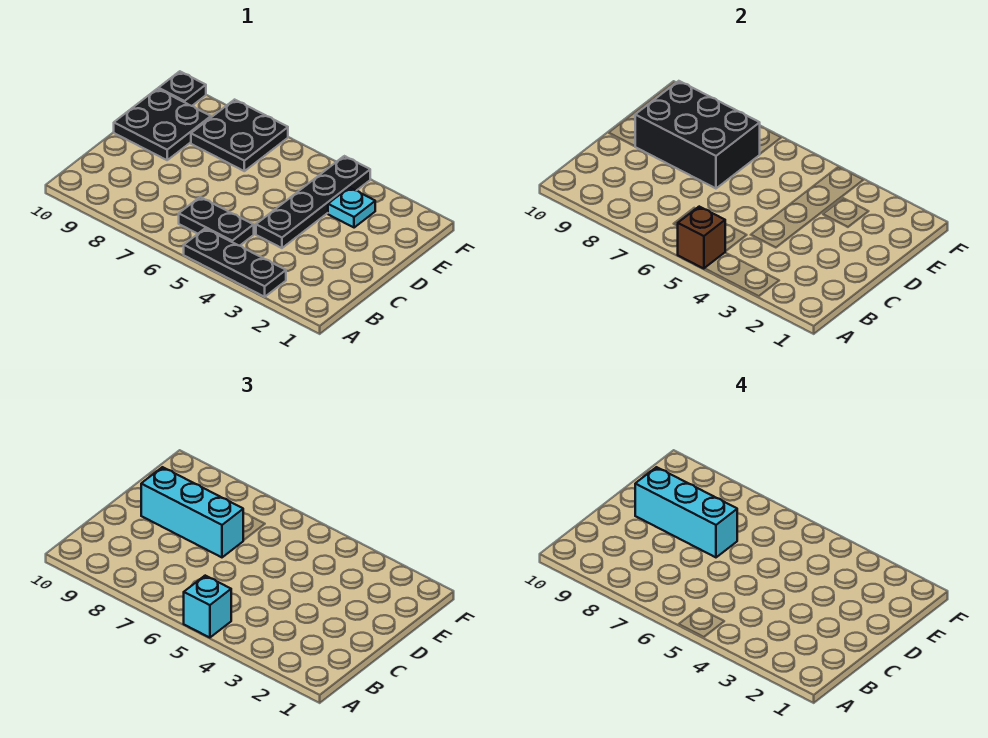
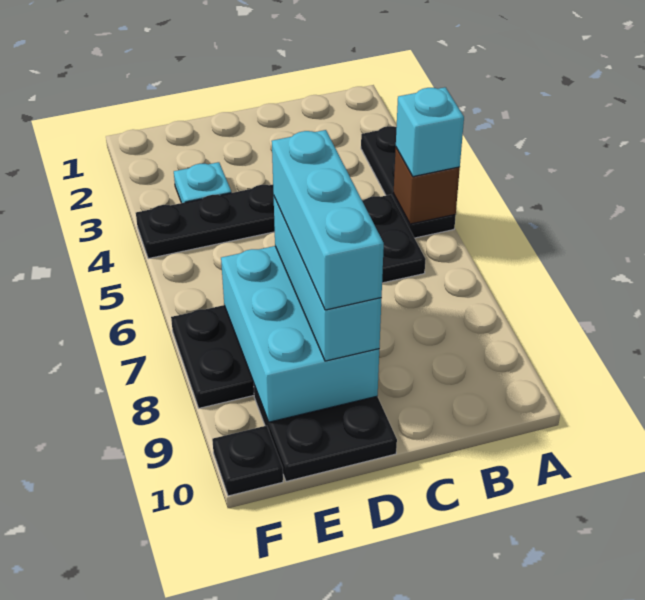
black 2x3 brick [635,81,760,188] -> cyan 2x3 brick [221,246,379,422]

